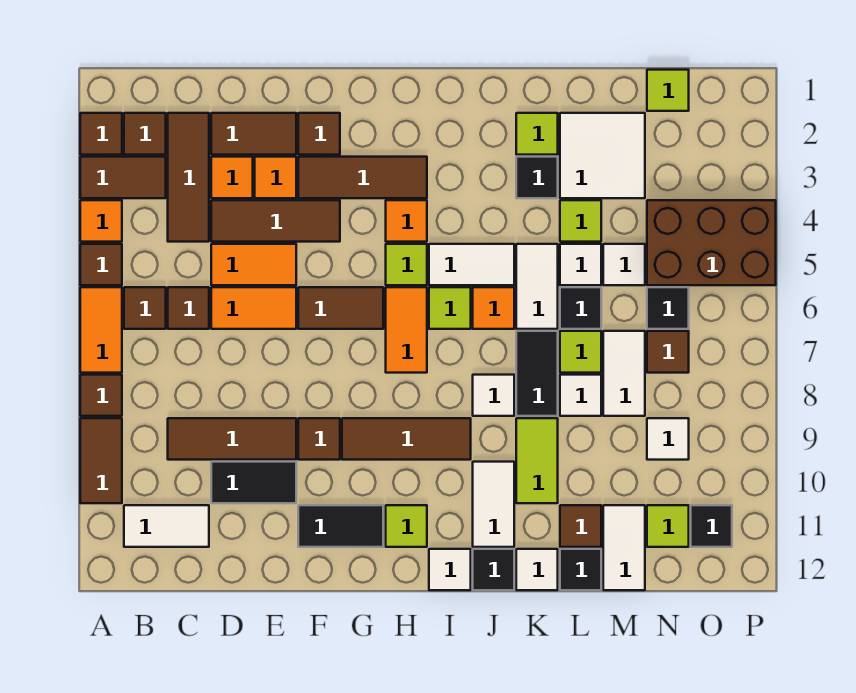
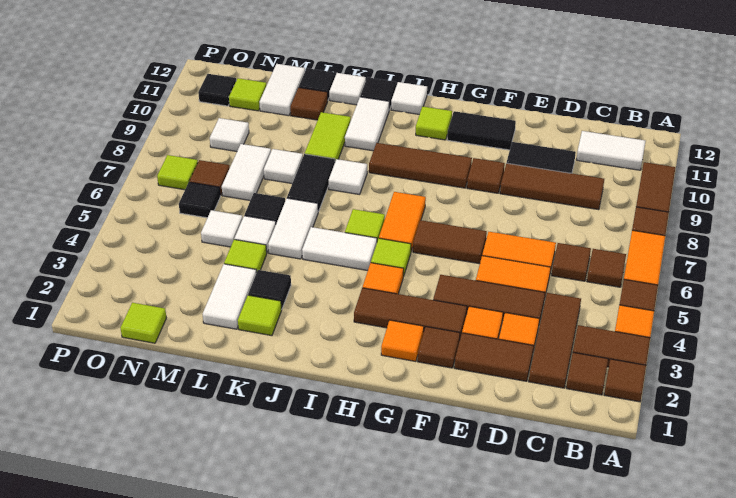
orange 1x1 tile [473,287,514,329] -> orange 1x1 tile moved to [381,320,424,361]
white 2x2 tile [560,113,645,198] -> white 1x2 tile [203,264,256,329]
lime 1x1 tile [560,331,601,373] -> lime 1x1 tile moved to [157,155,198,190]
brown 2x3 brick [647,200,776,285] -> none

